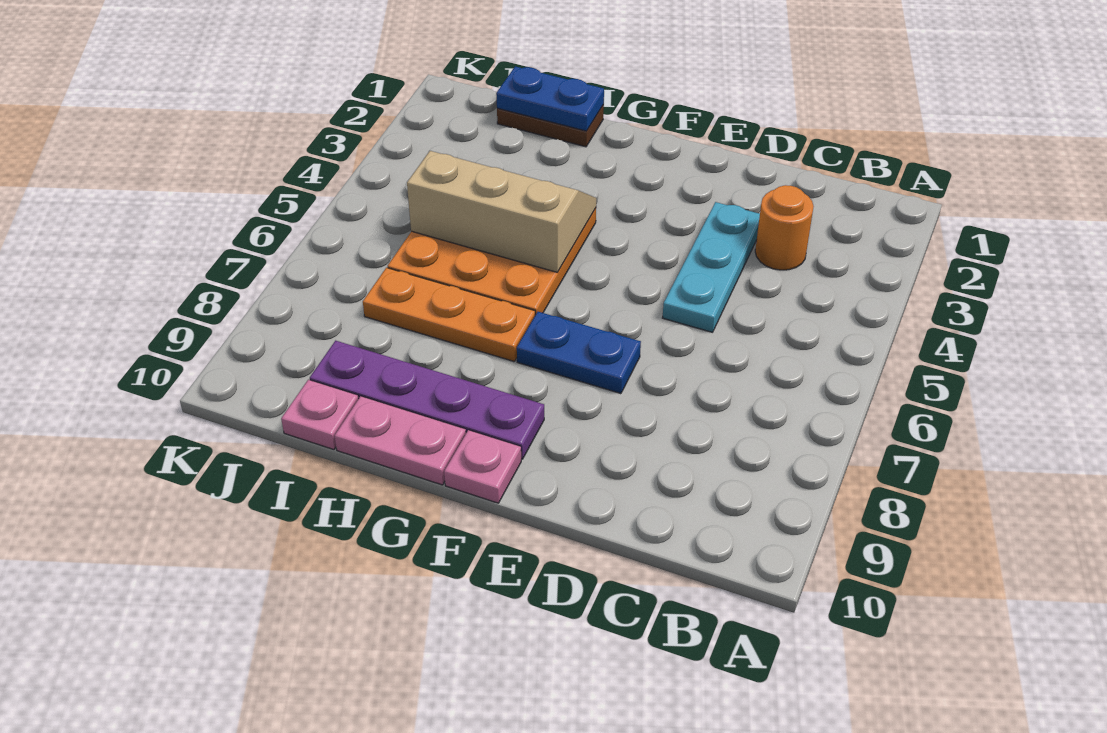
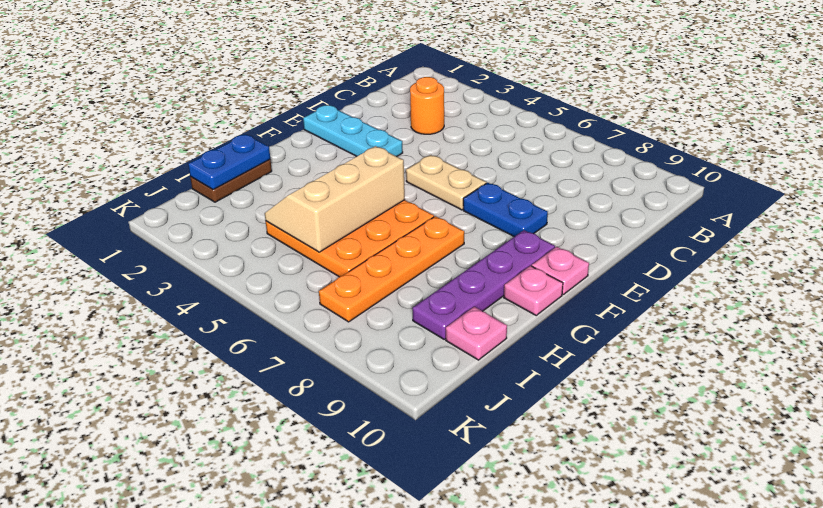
cyan 1x3 plate [663,202,760,332] -> cyan 1x3 plate moved to [303,105,403,156]
none -> tan 1x2 plate [406,155,486,210]
blue 1x2 plate [517,312,641,394] -> blue 1x2 plate turned to [463,183,548,237]
orange 1x3 plate [363,268,535,362] -> orange 1x4 plate [319,216,464,322]
pink 1x2 plate [335,396,466,485] -> pink 1x1 plate [504,266,563,315]

